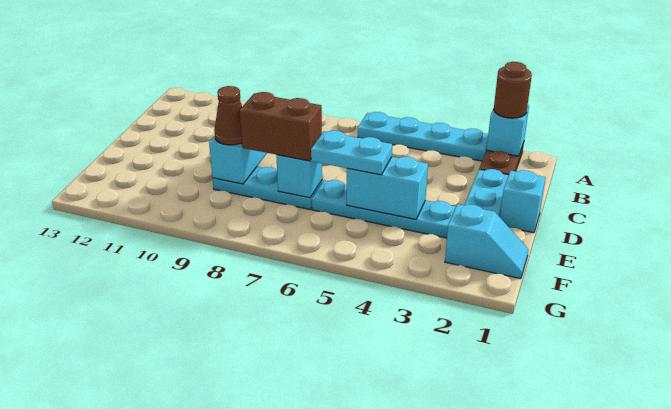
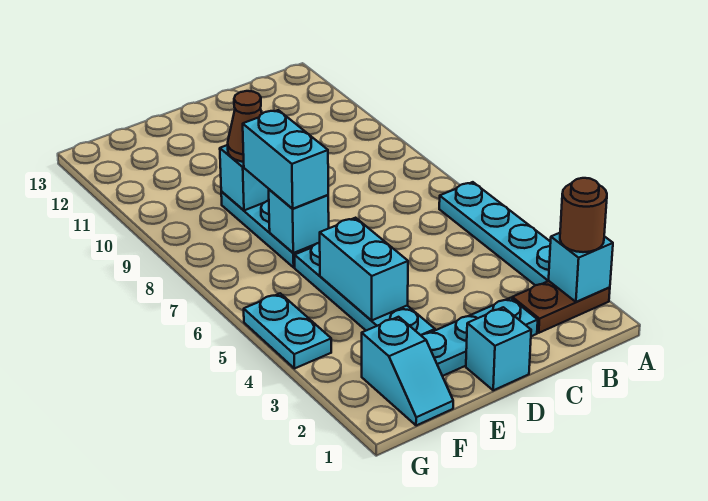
cyan 1x2 plate [311,131,392,175] -> cyan 1x2 plate moved to [244,293,331,369]
brown 1x2 brick [240,92,322,161] -> cyan 1x2 brick [243,110,328,209]

